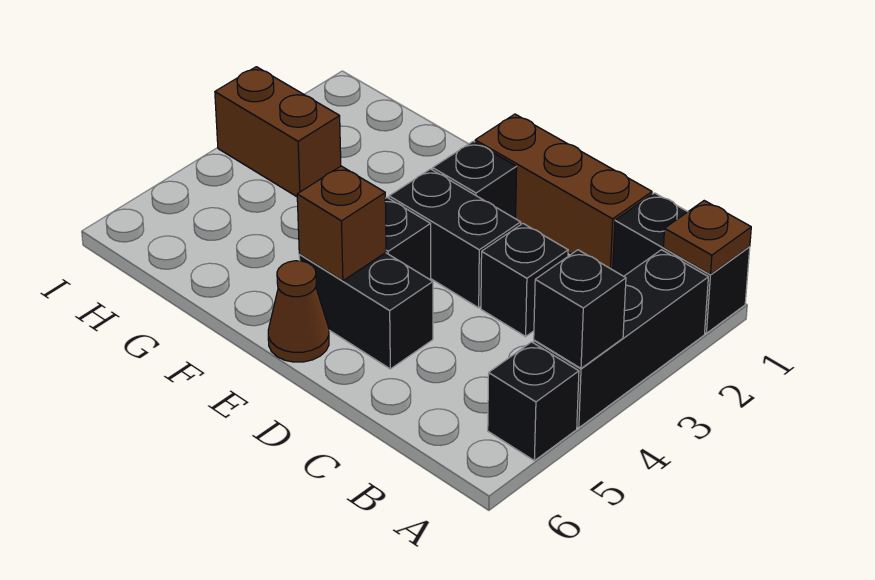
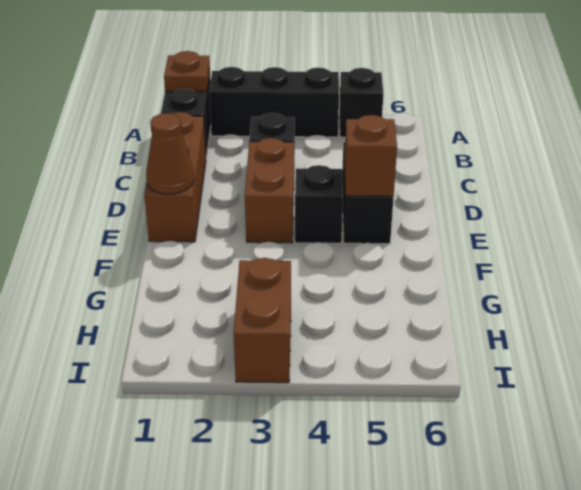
black 1x1 brick [534,250,626,368] -> none
black 1x2 brick [389,169,521,308] -> brown 1x2 brick [245,138,294,243]
black 1x1 brick [433,141,517,219] -> none
brown 1x1 cone [268,261,329,362] -> brown 1x1 cone moved to [146,113,194,194]

